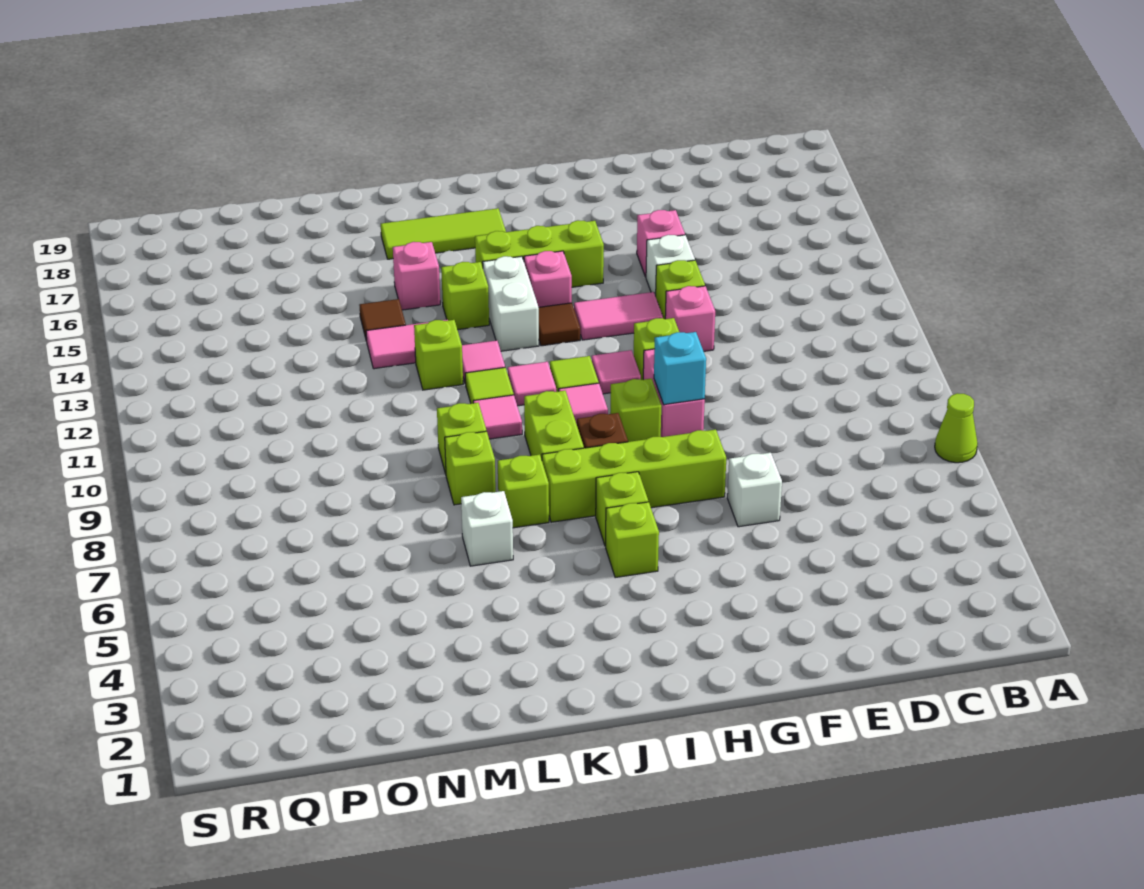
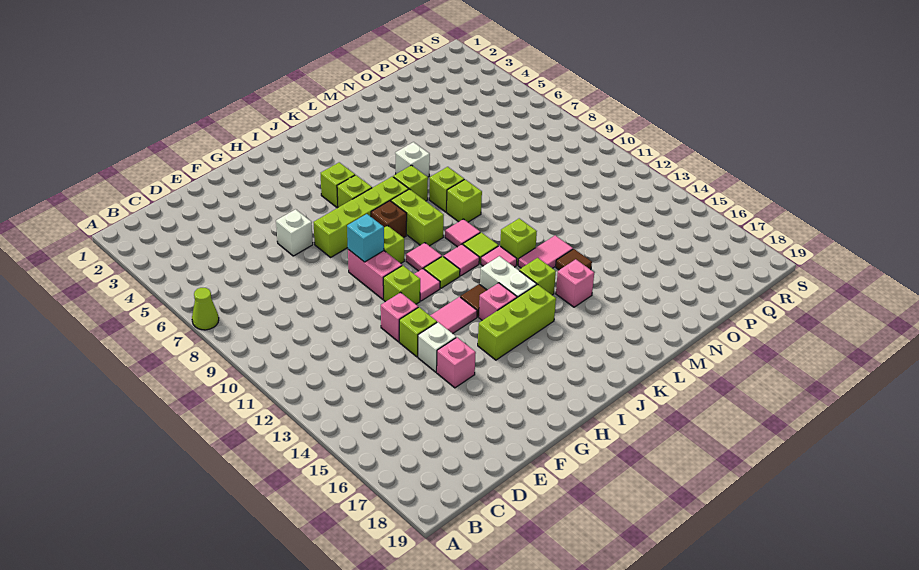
lime 1x3 tile [381,208,506,259] -> none

